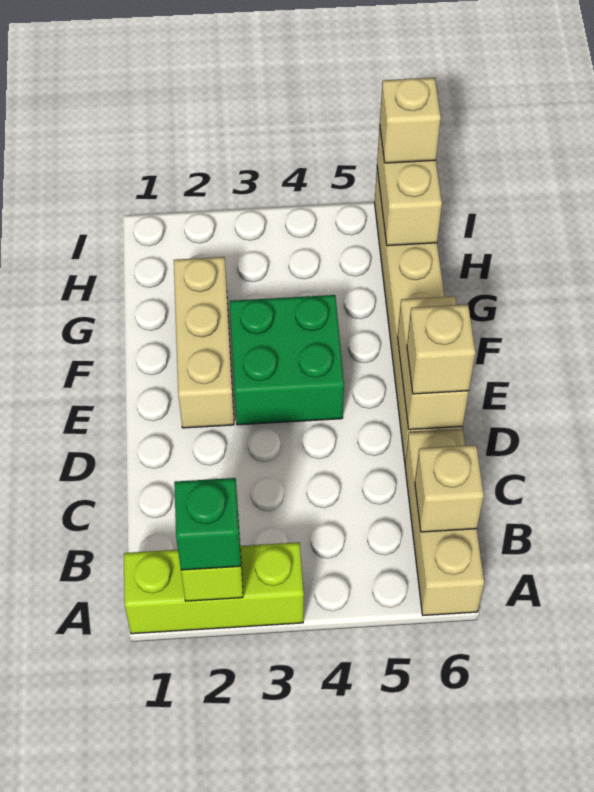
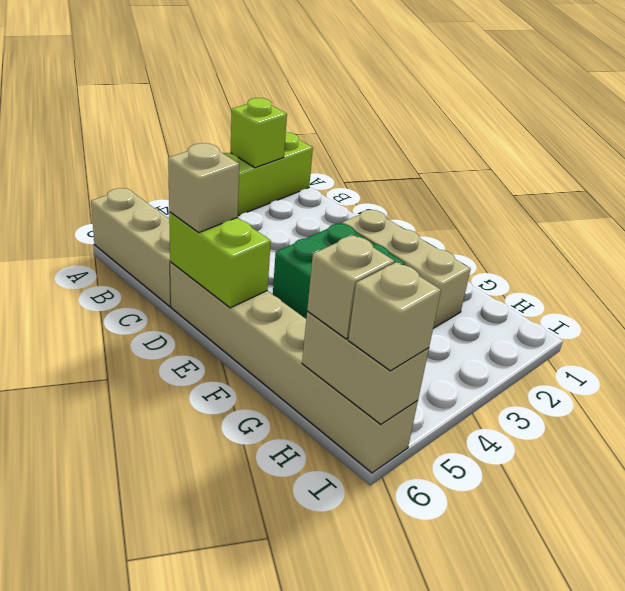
green 1x1 brick [174,478,241,570] -> none
tan 1x1 brick [415,445,484,532] -> tan 1x1 brick moved to [307,235,395,339]
tan 1x2 brick [398,296,469,430] -> lime 1x2 brick [169,212,271,308]

